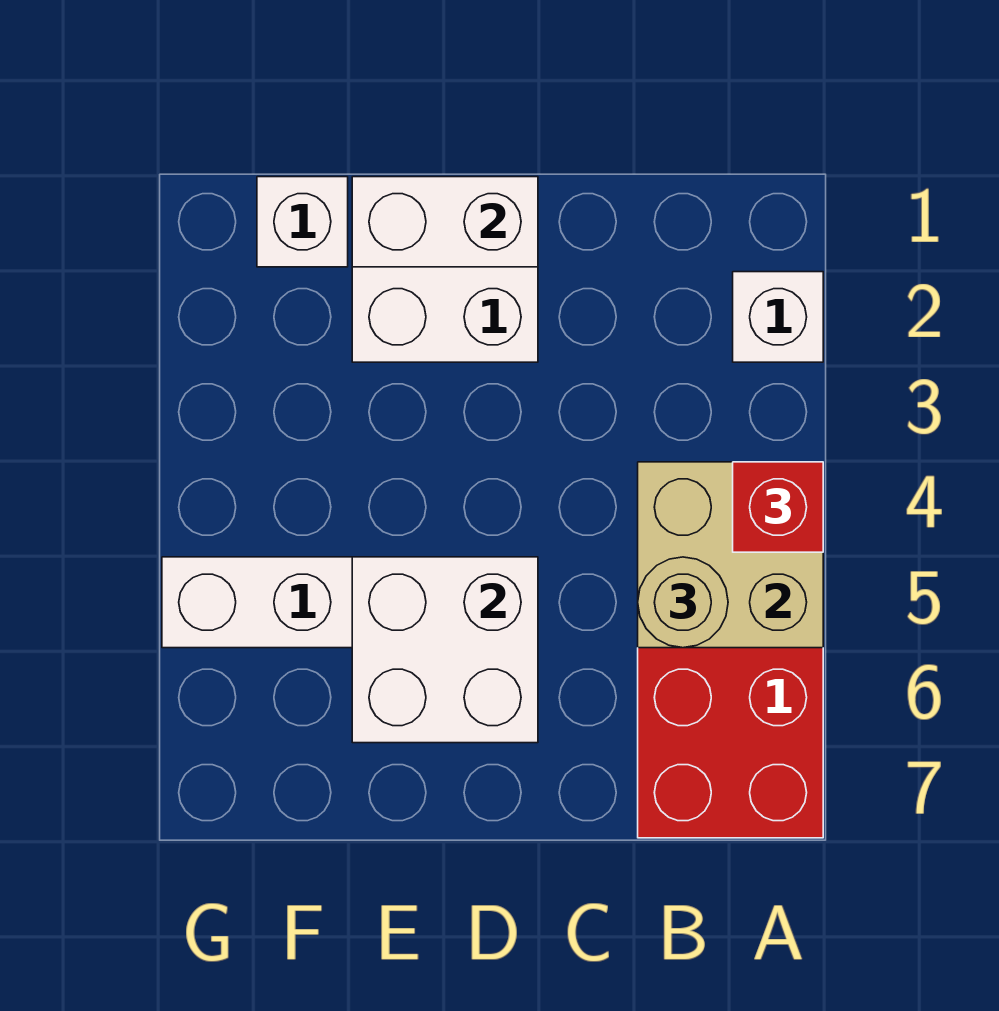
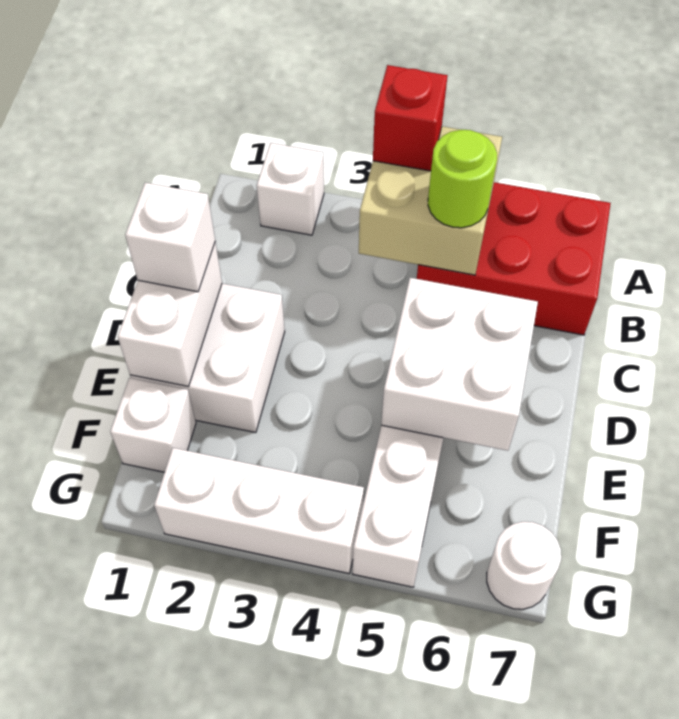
tan 1x1 round brick [638,557,728,648] -> lime 1x1 round brick [428,130,497,228]
none -> white 1x1 brick [125,183,215,292]
none -> white 1x3 brick [154,448,364,573]
none -> white 1x1 round brick [487,522,561,609]

